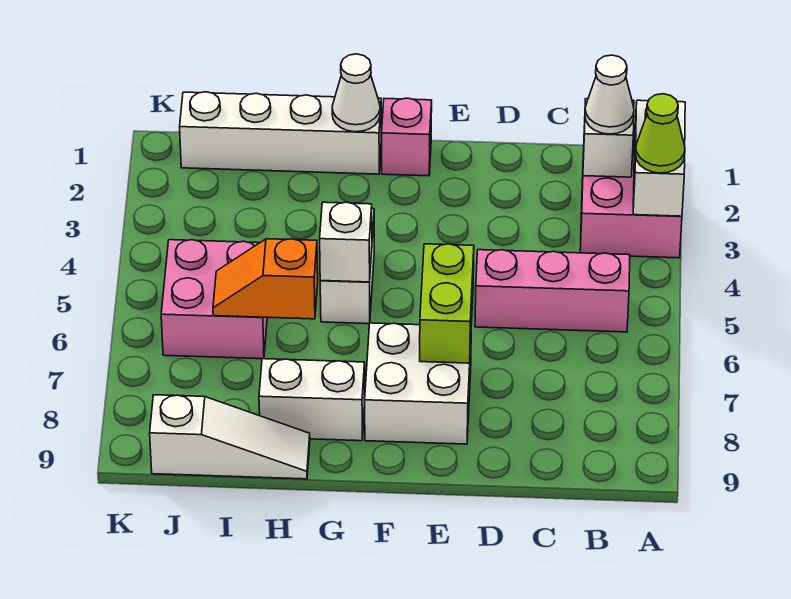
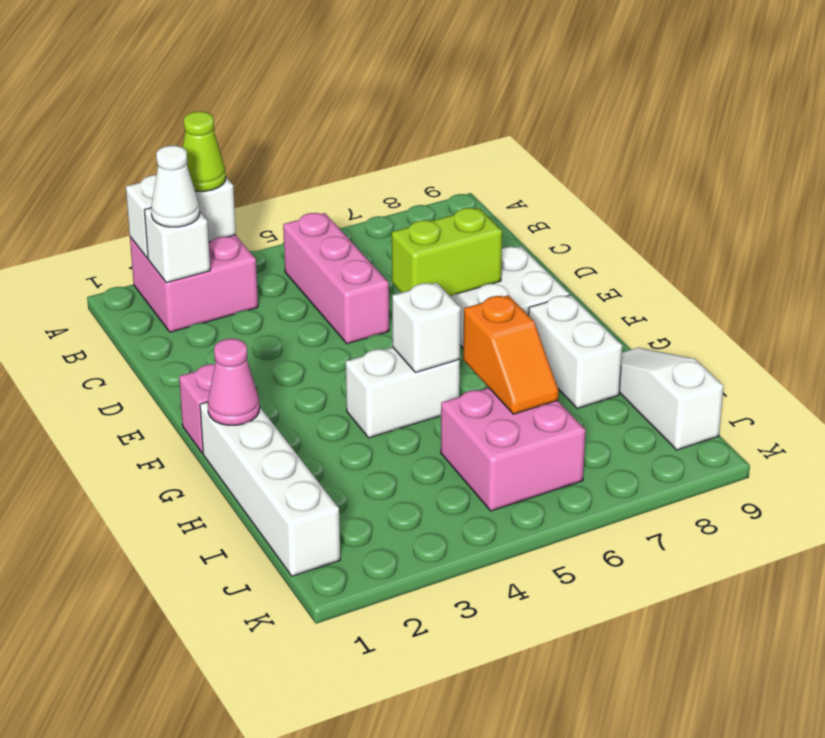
white 1x1 cone [332,54,380,132] -> pink 1x1 cone [208,339,260,425]

